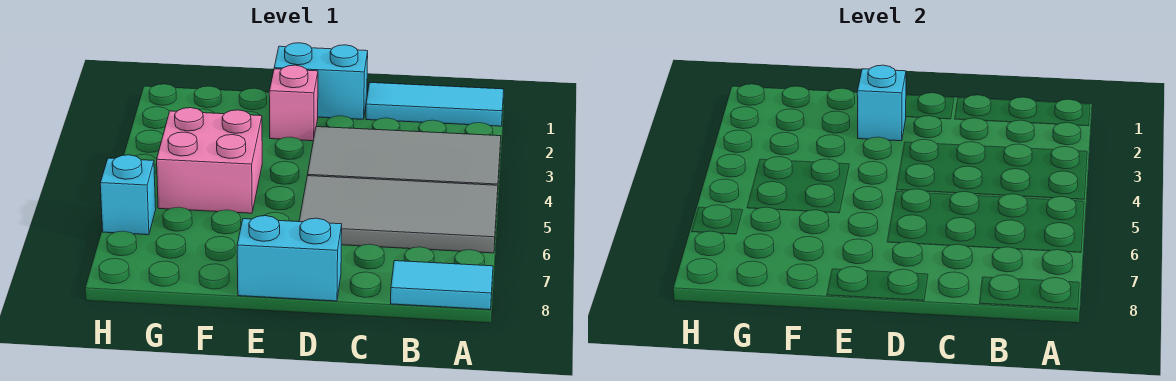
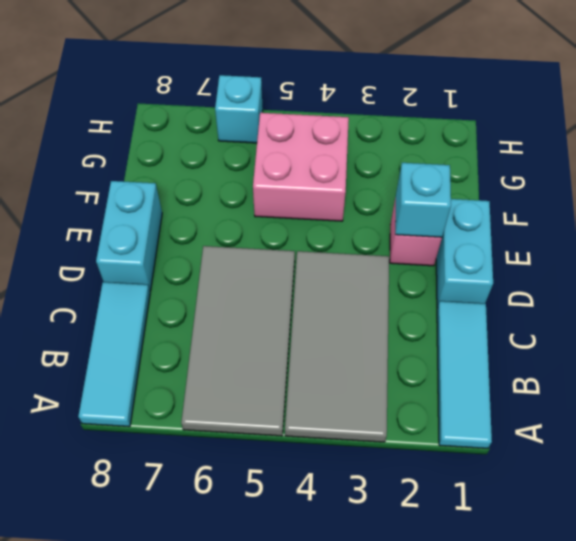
cyan 1x2 tile [391,261,493,310] -> cyan 1x3 tile [78,282,150,427]

